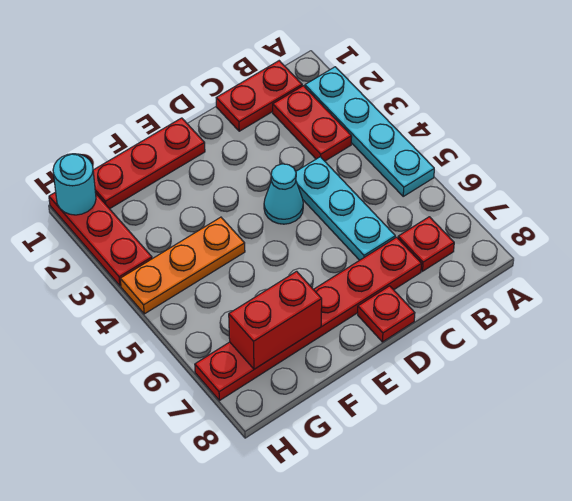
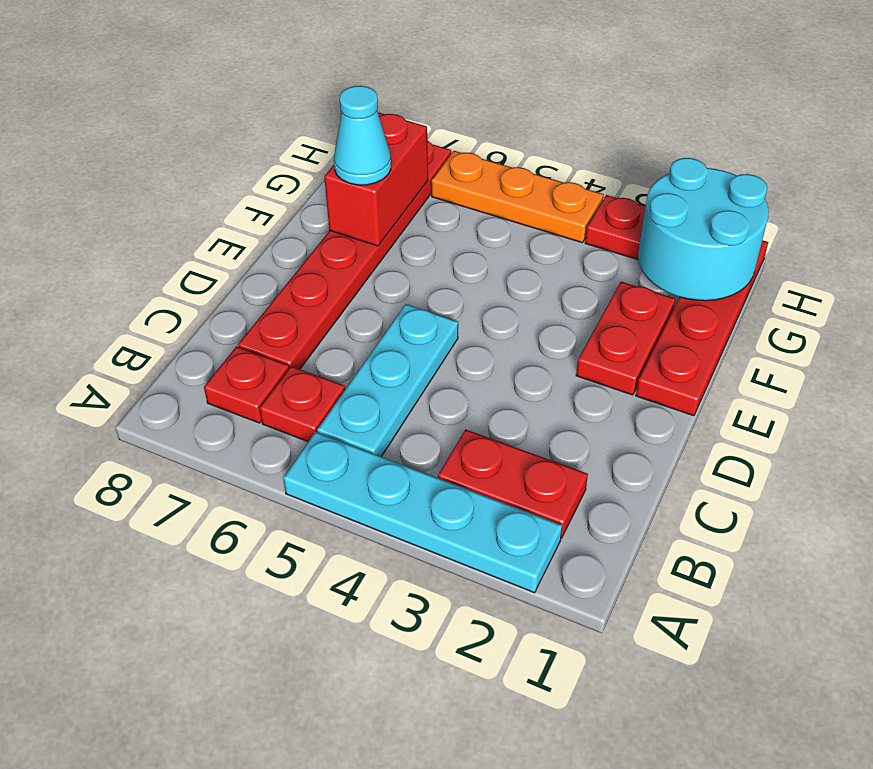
red 1x2 plate [216,61,302,131] -> red 1x2 plate moved to [576,282,675,395]
cyan 1x3 plate [296,157,395,260] -> cyan 1x3 plate turned to [317,304,458,457]
cyan 1x1 cone [264,164,303,224] -> cyan 1x1 cone moved to [334,86,391,185]
red 1x1 plate [358,286,415,342] -> red 1x1 plate moved to [260,366,345,442]
orange 1x3 plate [120,217,245,314] -> orange 1x3 plate turned to [431,151,604,243]
cyan 1x1 round brick [53,154,96,215] -> cyan 2x2 round brick [638,158,769,301]

